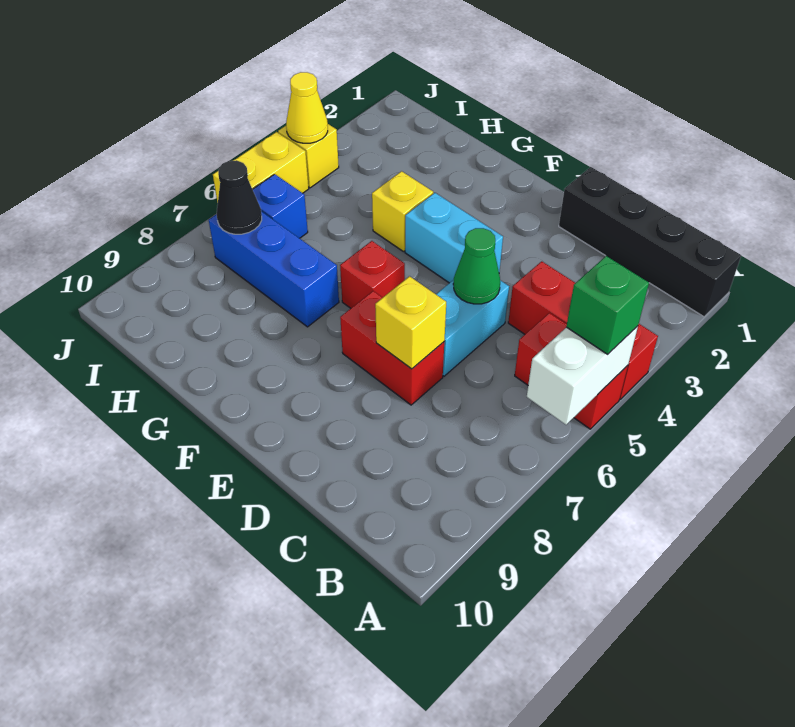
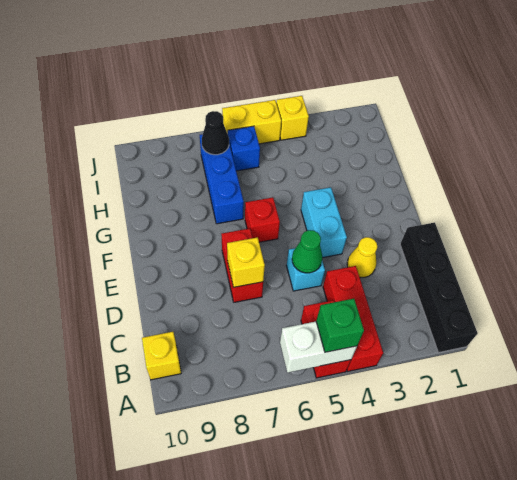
cyan 1x2 brick [436,280,509,376] -> cyan 1x1 brick [287,248,325,291]
yellow 1x1 brick [372,171,433,252] -> yellow 1x1 brick moved to [142,332,181,380]
yellow 1x1 cone [286,72,328,143] -> yellow 1x1 cone moved to [347,237,377,277]

